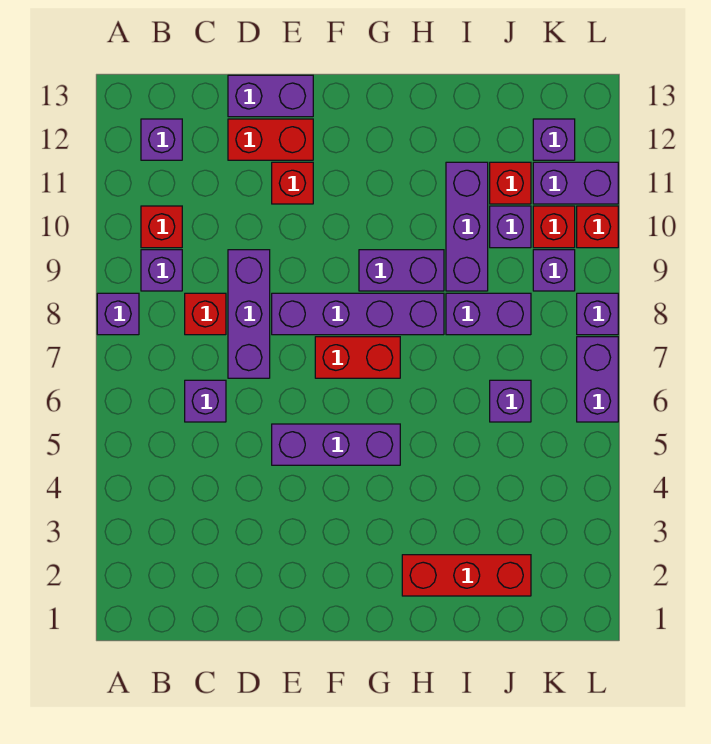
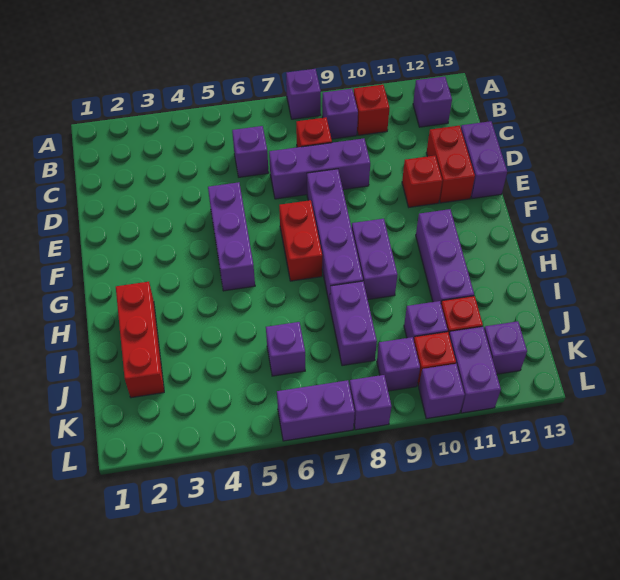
purple 1x3 brick [446,162,488,291] -> purple 1x3 brick turned to [416,209,474,302]
red 1x1 brick [577,206,618,248] -> purple 1x1 brick [419,364,465,419]

